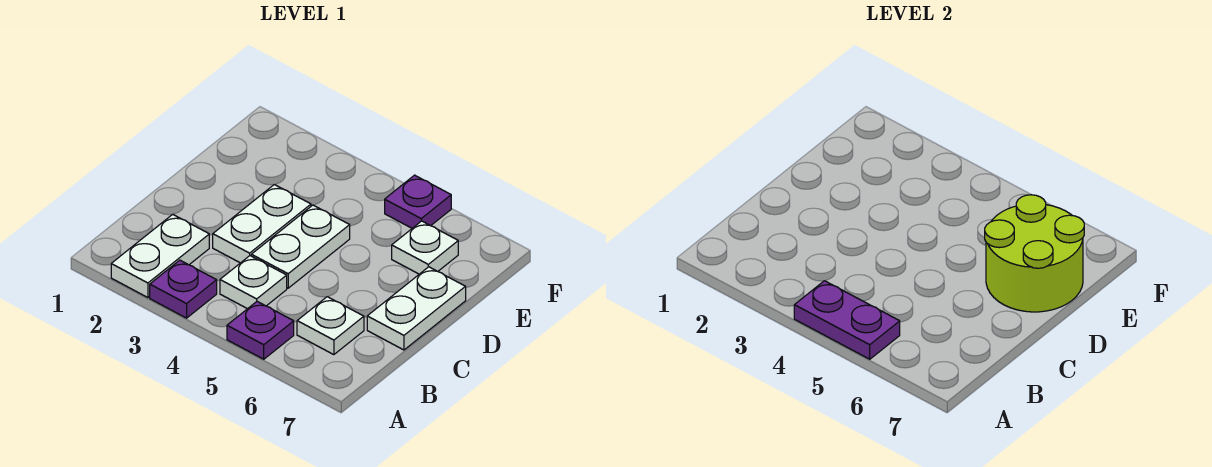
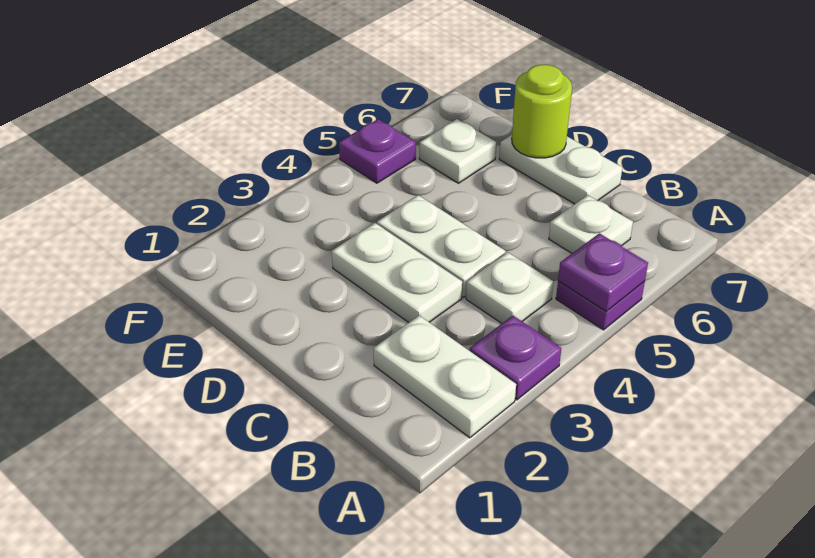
purple 1x2 plate [794,281,900,359] -> purple 1x1 plate [558,233,648,311]
lime 2x2 round brick [985,195,1084,312] -> lime 1x1 round brick [512,65,572,158]

